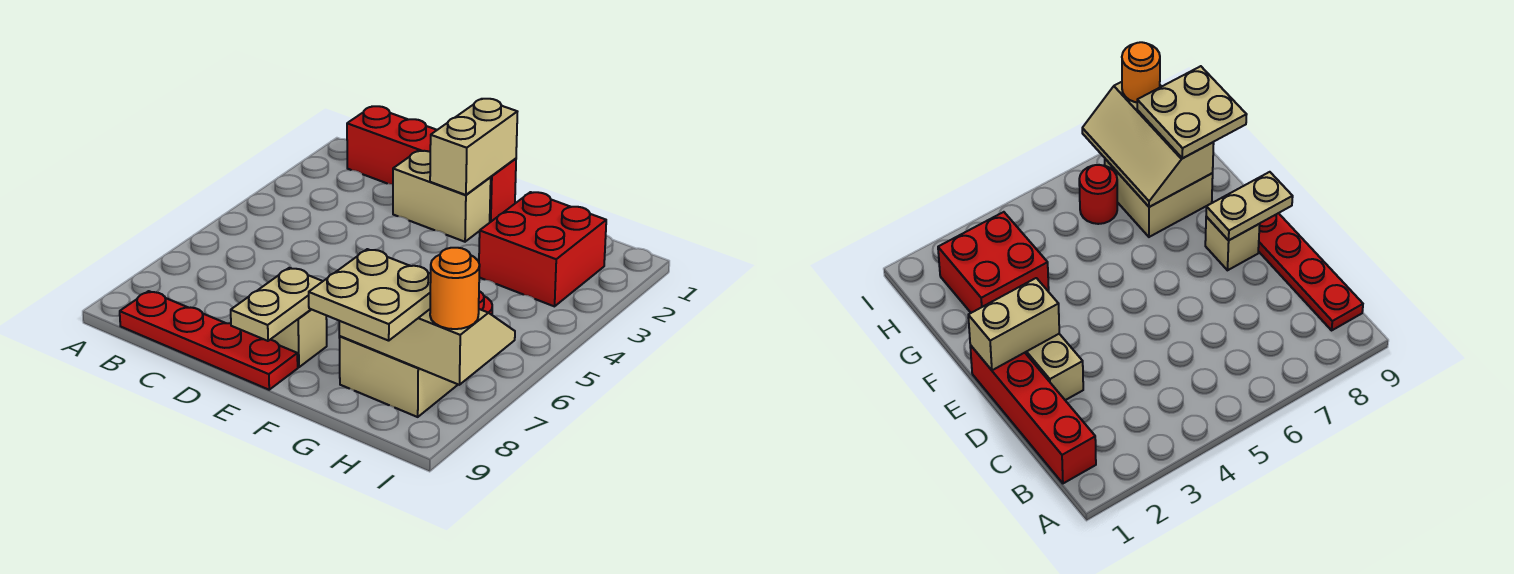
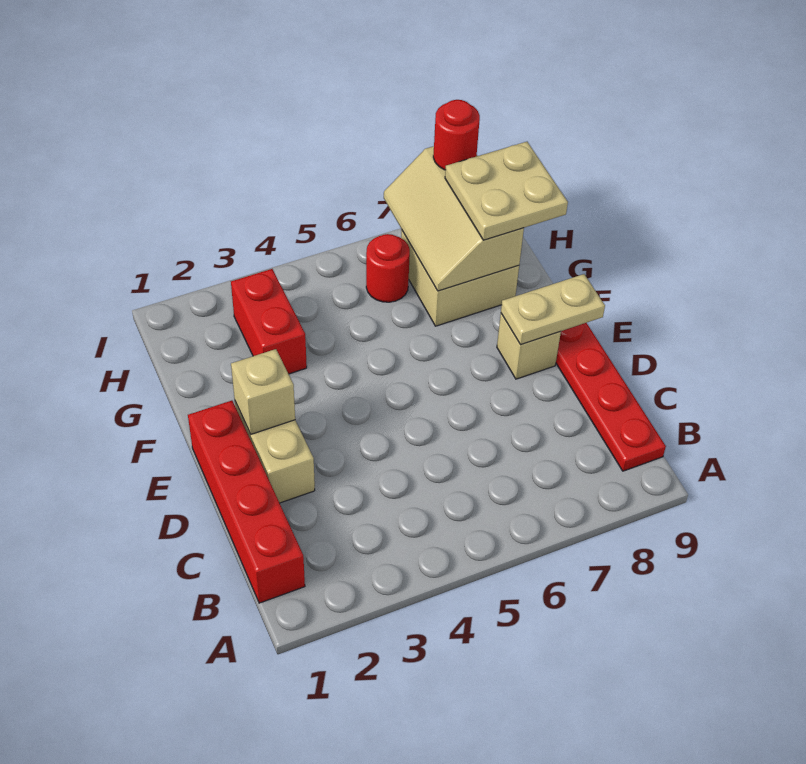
tan 1x2 brick [430,99,517,195] -> tan 1x1 brick [231,349,295,434]
red 2x2 brick [479,192,606,306] -> red 1x2 brick [231,269,307,374]
orange 1x1 round brick [430,248,480,329] -> red 1x1 round brick [433,100,480,170]

